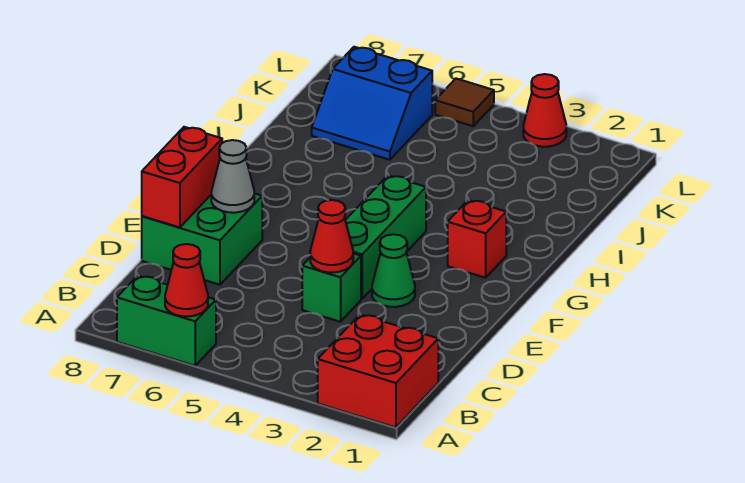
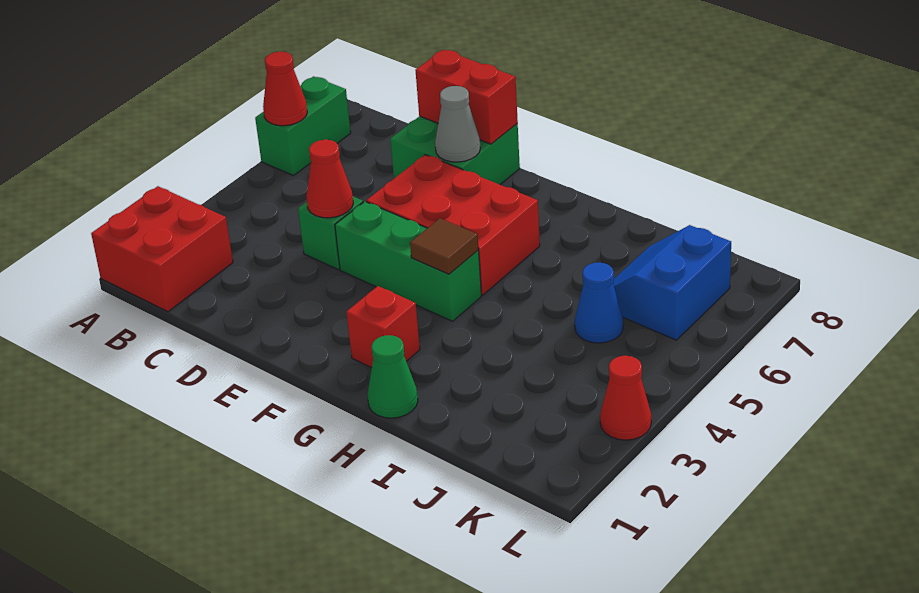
green 1x1 cone [372,234,415,307] -> green 1x1 cone moved to [367,335,418,418]
none -> red 2x3 brick [366,155,540,295]
none -> blue 1x1 cone [575,262,623,343]
brown 1x1 tile [435,79,494,126] -> brown 1x1 tile moved to [410,218,479,274]

